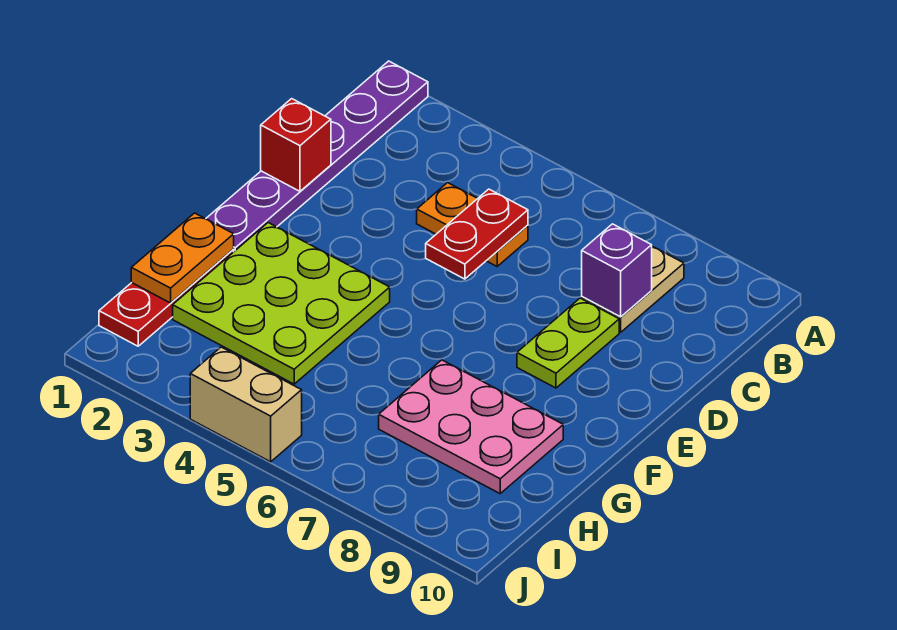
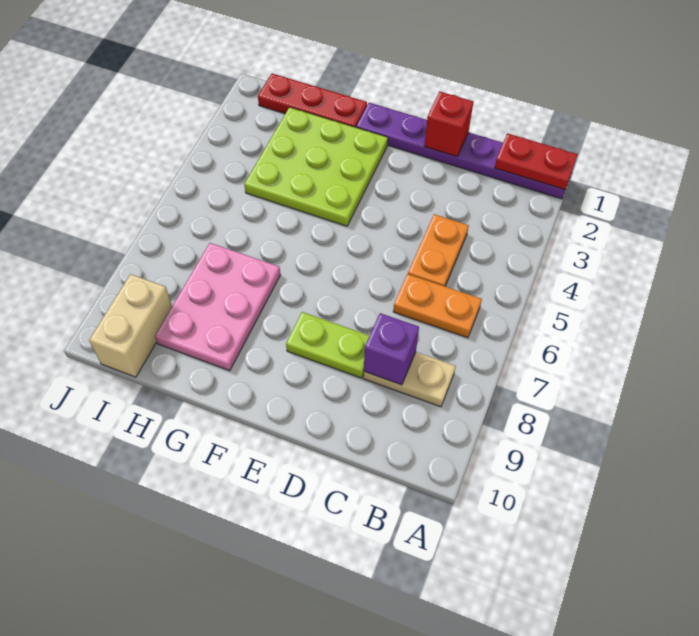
red 1x2 plate [426,189,528,279] -> red 1x2 plate moved to [495,133,578,190]
orange 1x2 plate [131,213,234,303] -> orange 1x2 plate moved to [393,274,482,338]
tan 1x2 brick [190,347,302,462] -> tan 1x2 brick moved to [89,274,172,377]

